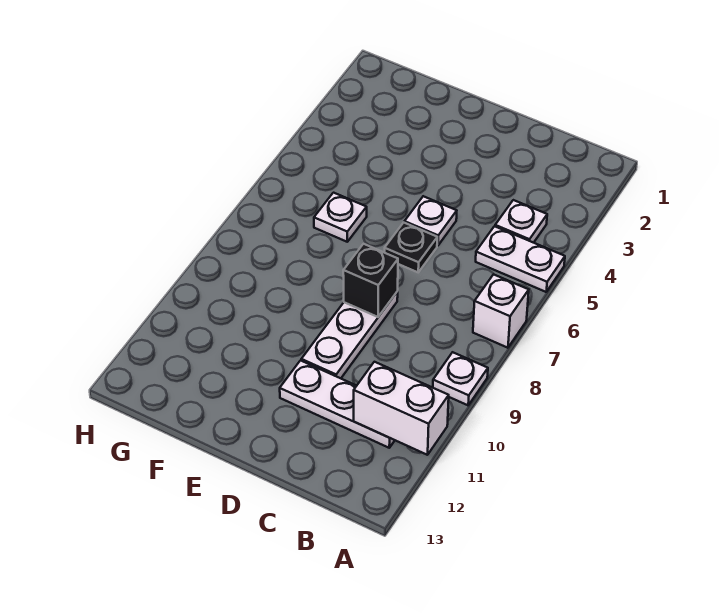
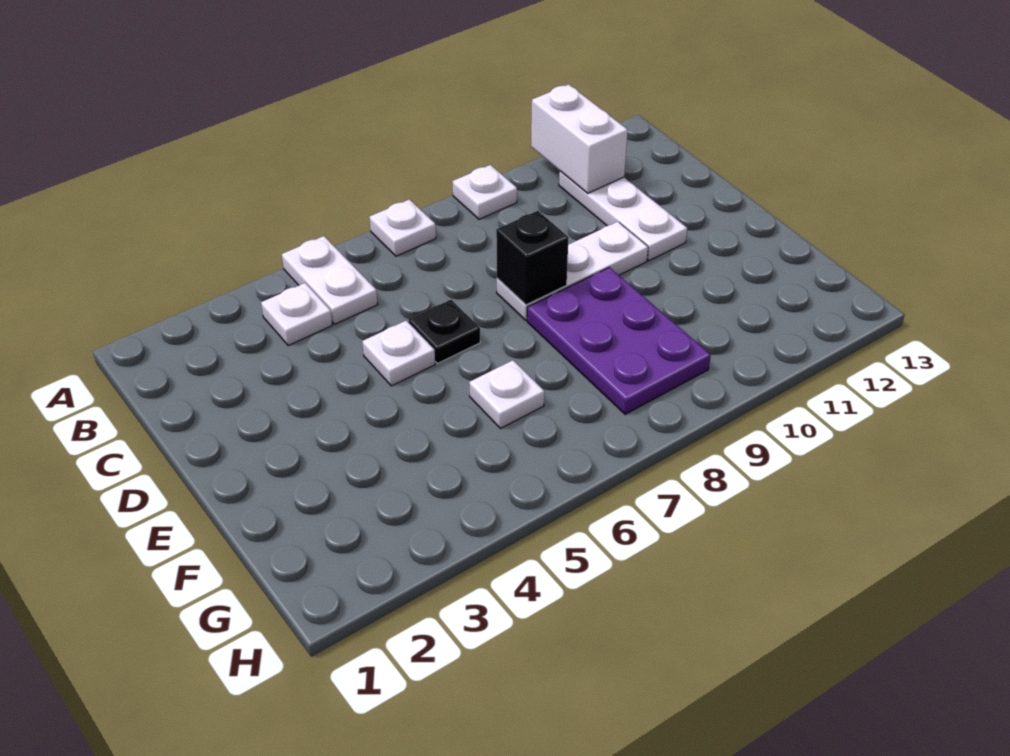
white 1x1 brick [473,274,529,348] -> white 1x1 plate [370,199,436,256]
none -> purple 2x3 plate [527,268,711,414]

